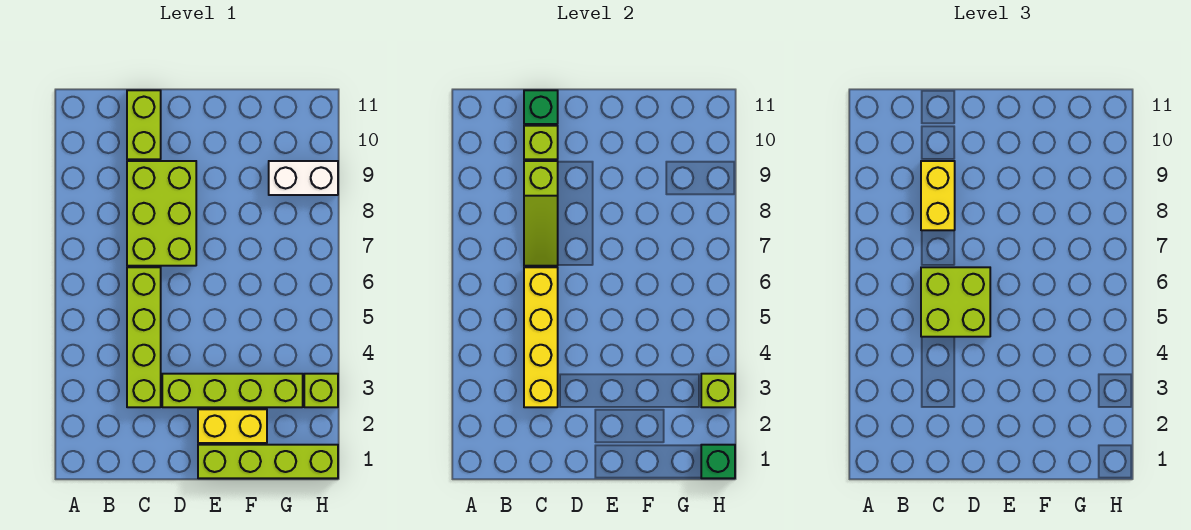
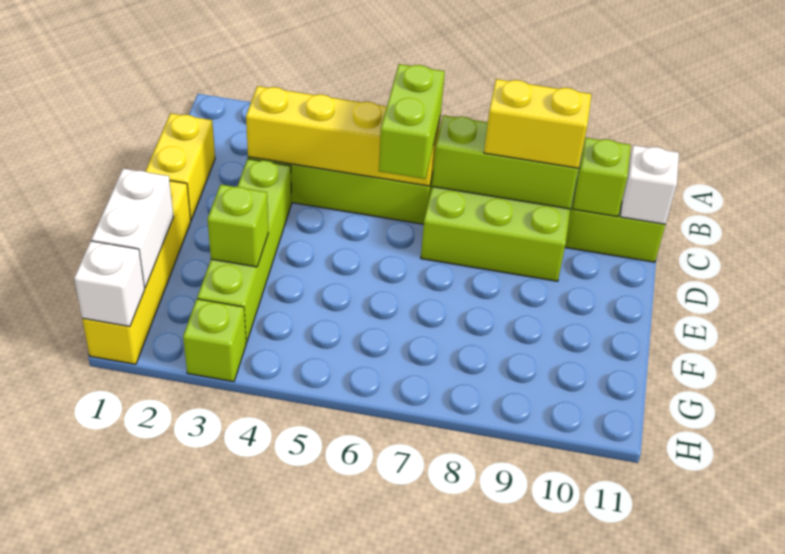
lime 2x2 brick [921,267,990,337] -> lime 1x2 brick [379,64,445,179]
lime 1x3 slope [524,161,558,266] -> lime 1x3 brick [432,115,579,209]
green 1x1 brick [524,90,558,124] -> white 1x1 brick [620,145,679,224]
lime 1x4 brick [198,445,338,478] -> yellow 1x4 brick [82,181,191,364]
yellow 1x2 brick [198,409,267,443] -> yellow 1x2 brick moved to [145,113,215,220]
white 1x2 brick [269,161,338,195] -> white 1x2 brick moved to [91,169,174,288]
green 1x1 brick [701,445,735,478] -> white 1x1 brick [74,241,145,327]
lime 1x1 brick [701,374,735,407] -> lime 1x1 brick moved to [207,185,268,267]

